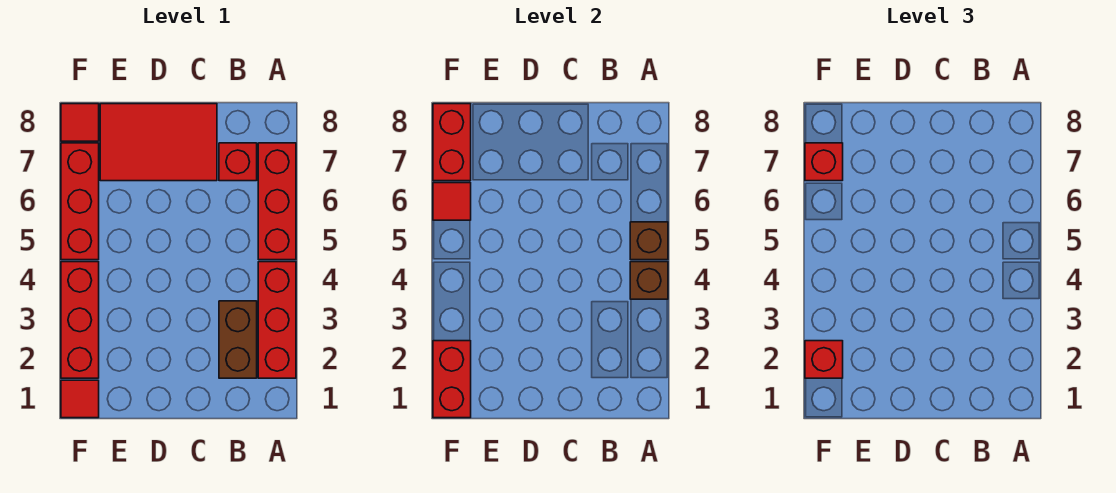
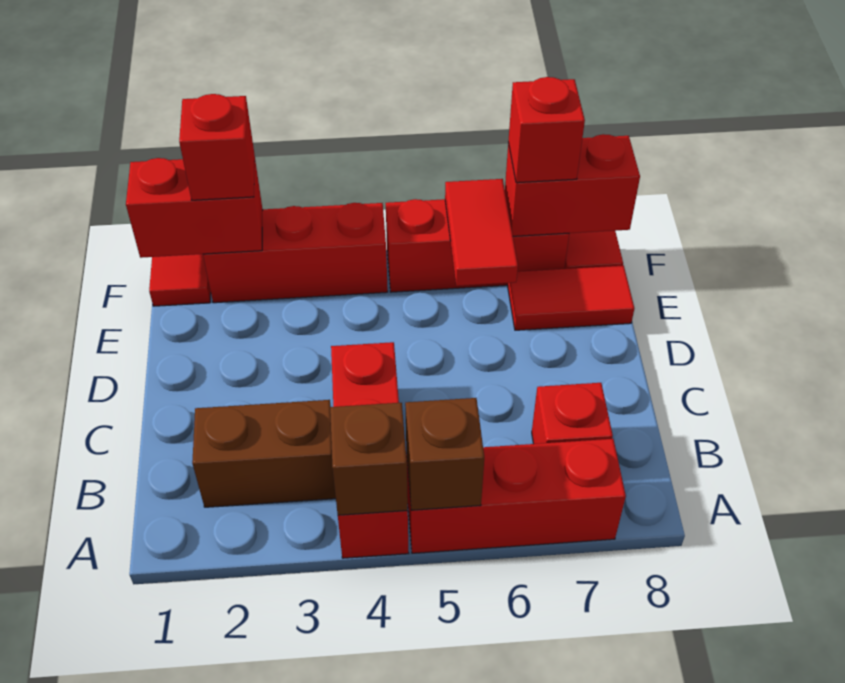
red 1x3 brick [258,262,296,378] -> red 1x3 brick turned to [331,342,409,558]
red 2x3 tile [100,104,217,181] -> red 1x2 tile [508,265,634,330]
red 1x1 tile [433,183,471,220] -> red 1x2 tile [445,179,518,286]

